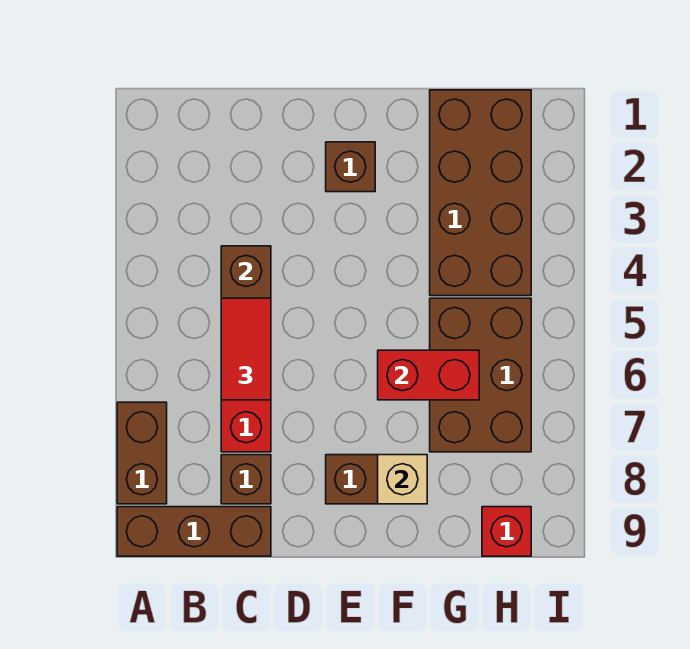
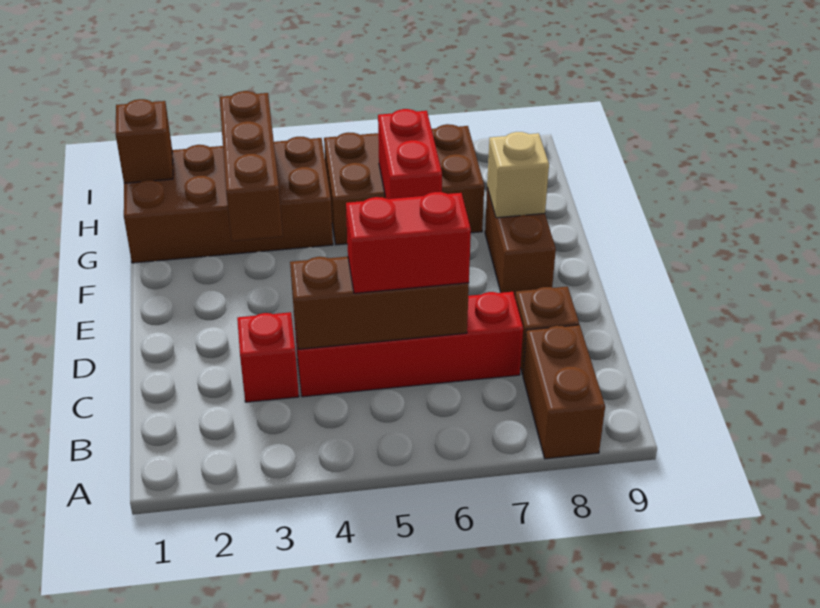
brown 1x2 brick [117,402,167,504] -> brown 1x2 brick turned to [523,325,605,459]
brown 1x3 brick [117,507,271,556] -> brown 1x3 brick moved to [220,91,283,241]
red 1x2 tile [221,298,271,400] -> red 1x2 brick [346,192,471,293]
brown 1x1 brick [326,142,375,192] -> brown 1x1 brick moved to [116,99,173,183]
red 1x1 brick [482,507,531,556] -> red 1x1 brick moved to [237,312,299,402]

